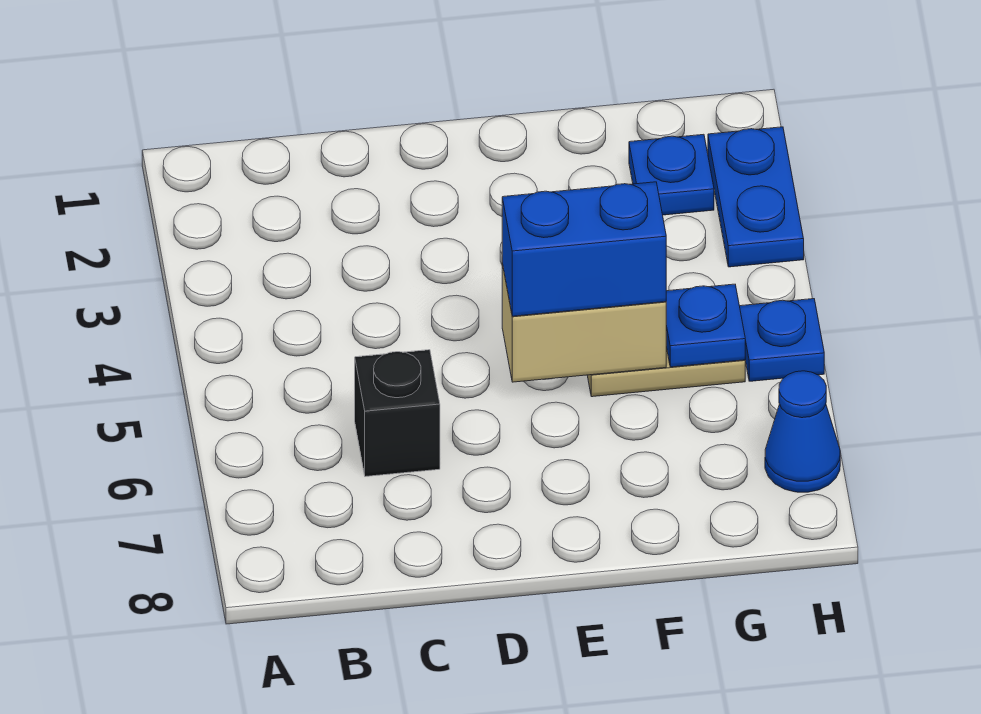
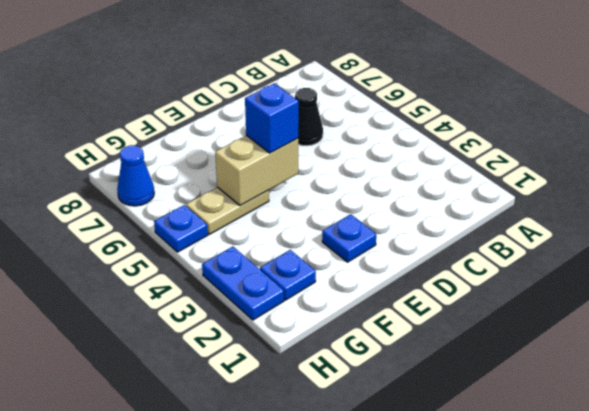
black 1x1 brick [355,350,440,477] -> black 1x1 cone [295,88,323,146]
blue 1x2 brick [502,182,666,316] -> blue 1x1 brick [245,84,299,153]
blue 1x1 plate [666,284,745,367] -> blue 1x1 plate moved to [322,214,376,262]

